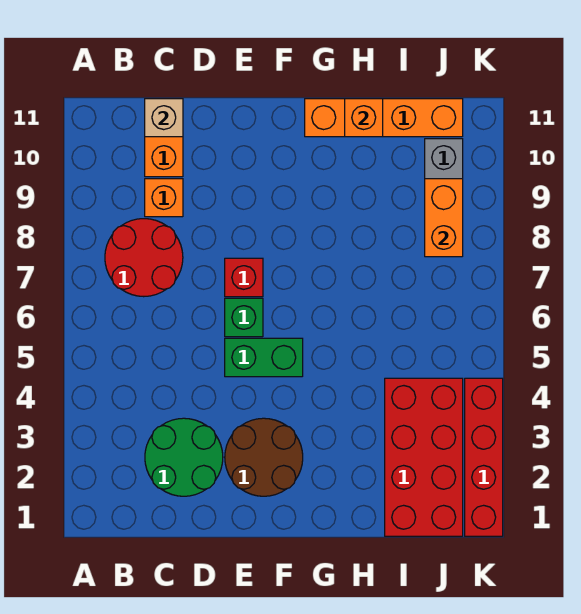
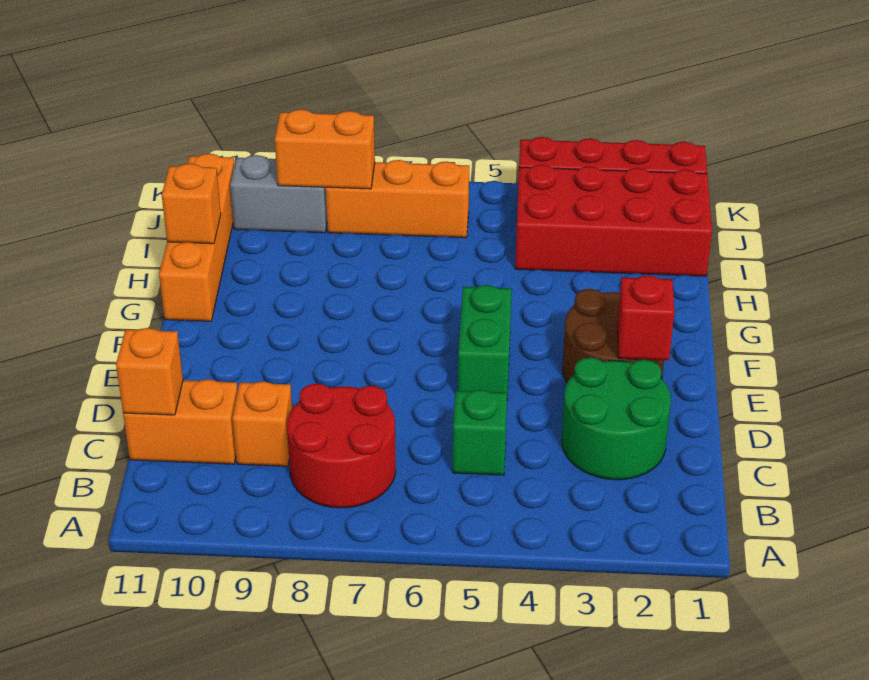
tan 1x1 brick [145,99,183,137] -> orange 1x1 brick [116,328,183,415]
green 1x1 brick [225,298,263,337] -> green 1x1 brick moved to [453,390,507,475]
red 1x1 brick [225,258,263,297] -> red 1x1 brick moved to [617,275,674,360]
none -> orange 1x3 brick [326,160,469,238]

